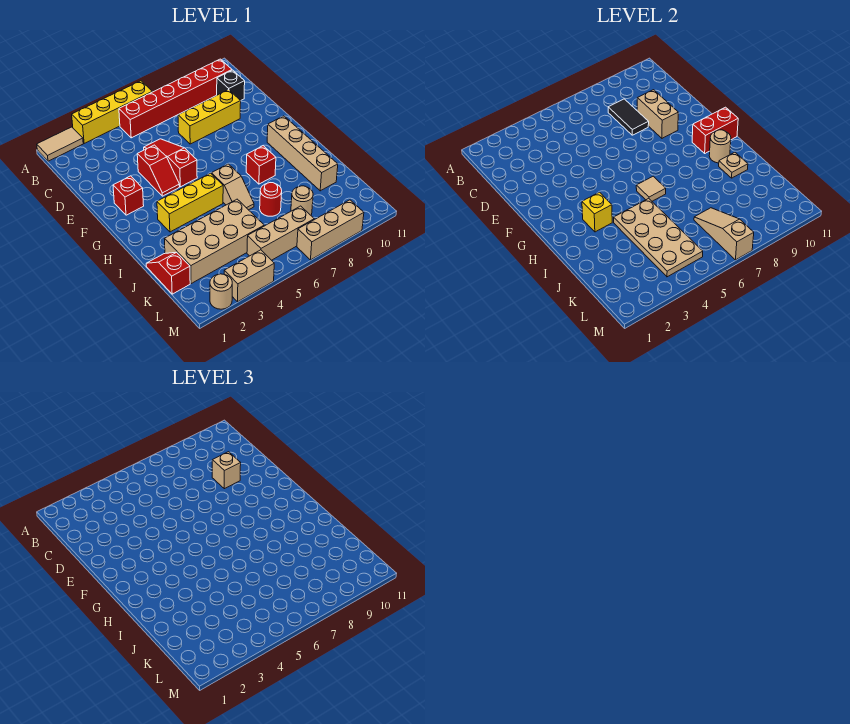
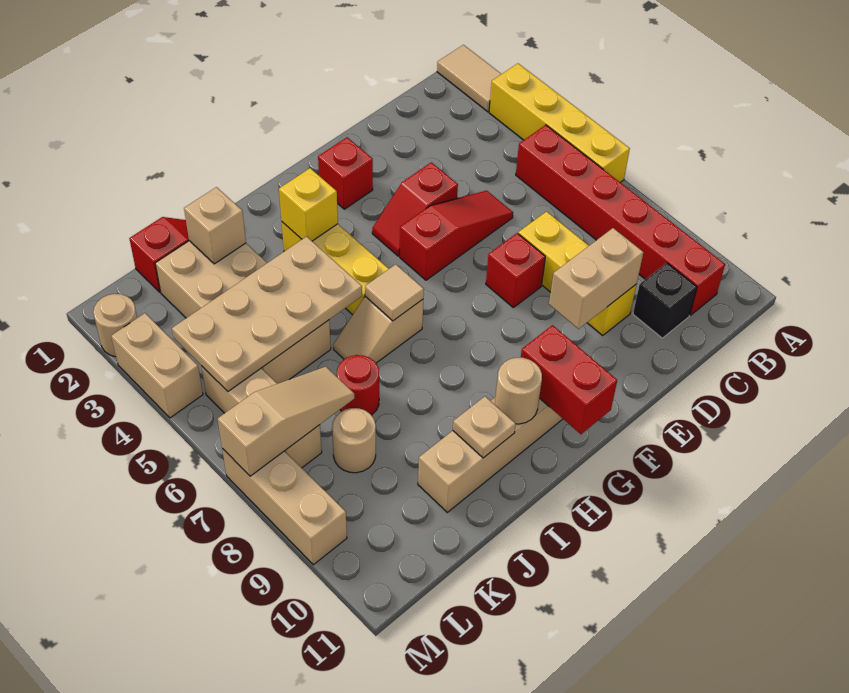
black 1x2 tile [608,99,649,135] -> none
tan 1x1 brick [212,452,241,489] -> tan 1x1 brick moved to [184,187,246,264]
red 1x1 brick [246,146,276,184] -> red 1x1 brick moved to [486,233,545,308]

